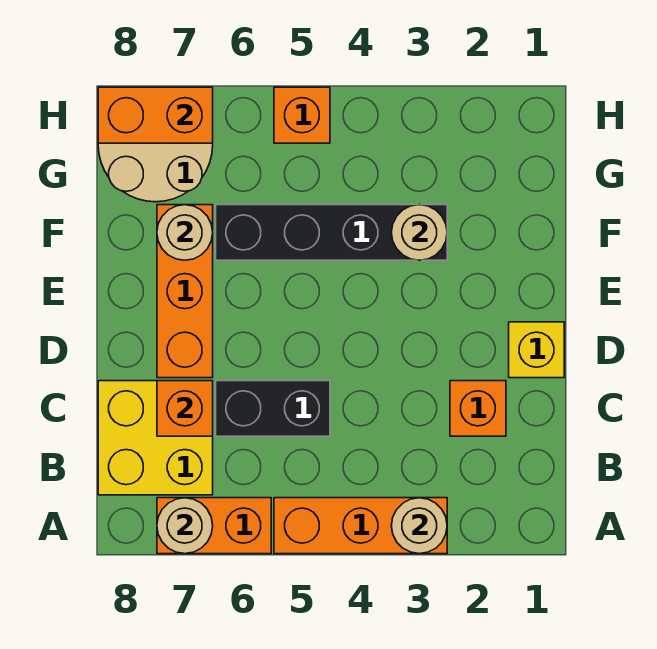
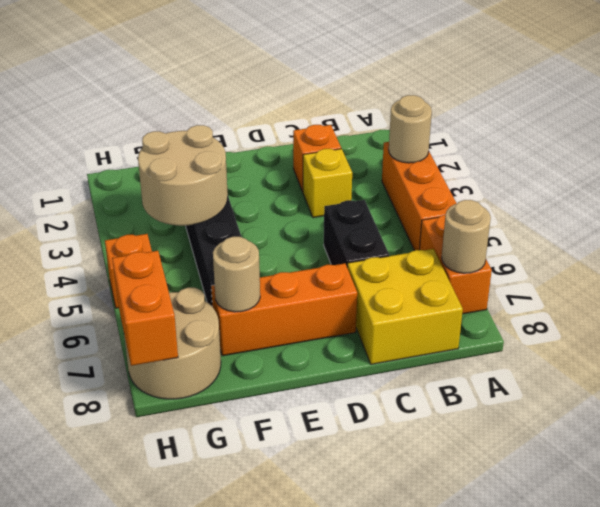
orange 1x1 brick [157,381,213,436] -> none
yellow 1x1 brick [509,322,564,378] -> yellow 1x1 brick moved to [303,149,352,218]
tan 1x1 round brick [391,205,447,260] -> tan 2x2 round brick [138,125,228,226]

